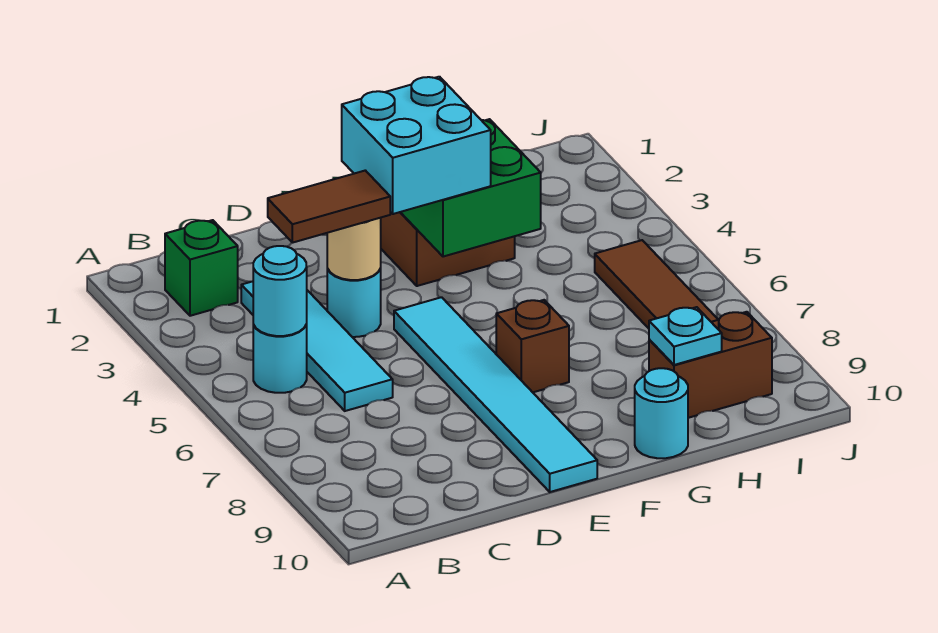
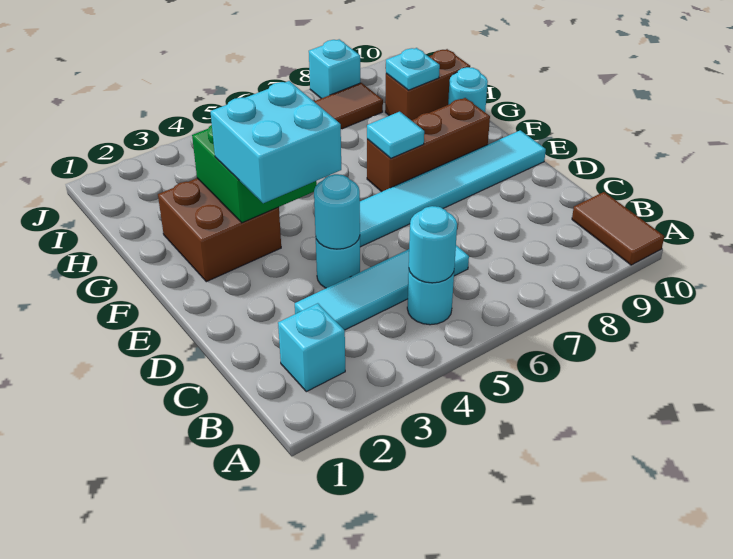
green 1x1 brick [165,220,238,316] -> cyan 1x1 brick [278,303,345,392]
brown 1x2 tile [268,170,390,243] -> brown 1x2 tile moved to [572,192,664,265]
tan 1x1 round brick [327,218,381,280] -> cyan 1x1 round brick [314,174,360,249]
brown 1x1 brick [496,300,569,392] -> brown 1x3 brick [367,98,490,192]
none -> cyan 1x1 tile [367,112,424,158]
brown 1x2 brick [649,312,772,418] -> brown 1x2 brick turned to [385,49,470,120]
none -> cyan 1x1 brick [309,39,360,98]

